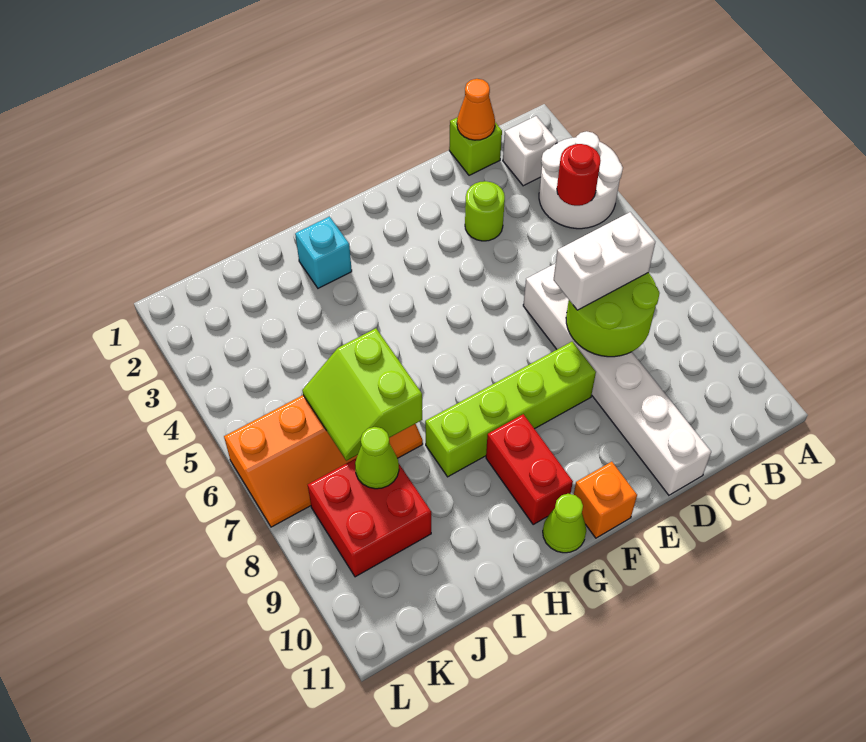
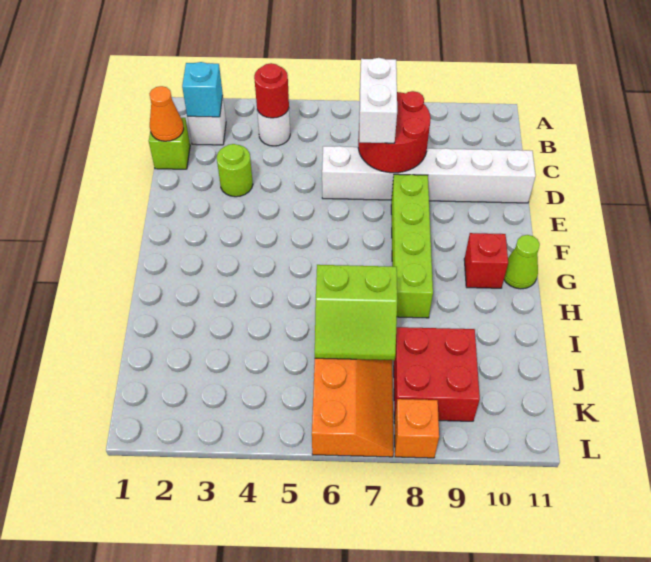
white 2x2 round brick [539,131,623,229] -> white 1x1 round brick [257,109,290,146]
lime 2x2 round brick [566,273,660,357] -> red 2x2 round brick [358,91,431,173]
orange 1x1 brick [574,462,637,538] -> orange 1x1 brick moved to [394,399,439,458]
red 1x2 brick [486,414,573,524] -> red 1x1 brick [464,233,508,288]
cyan 1x1 brick [295,217,352,288] -> cyan 1x1 brick moved to [182,62,223,117]
lime 1x1 cone [355,427,399,489] -> none

